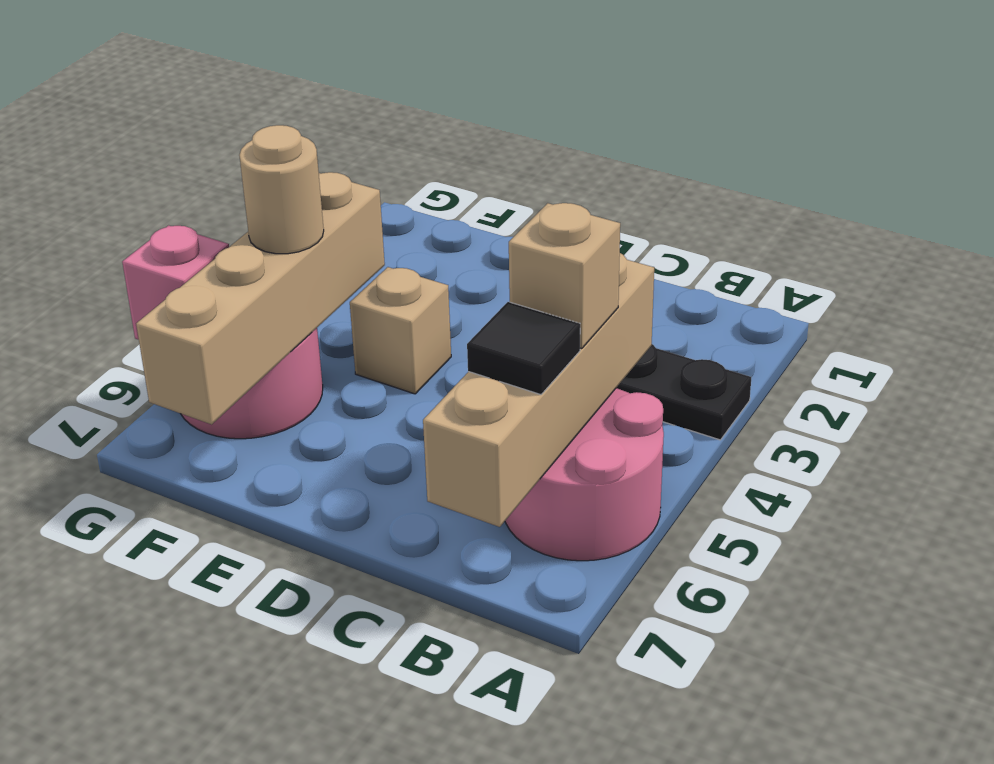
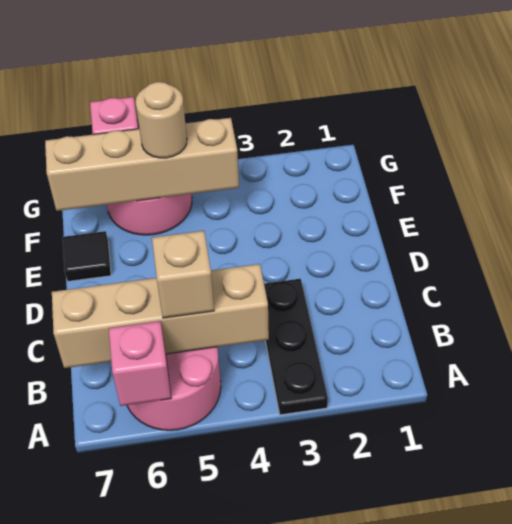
none -> pink 1x1 brick [109,321,171,406]
black 1x1 tile [467,302,580,395] -> black 1x1 tile moved to [63,231,111,281]
tan 1x1 brick [350,267,451,394] -> none

